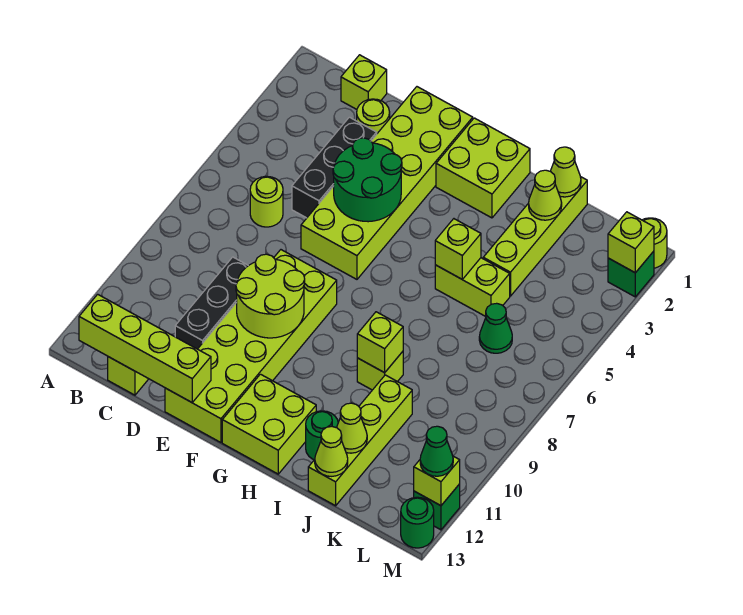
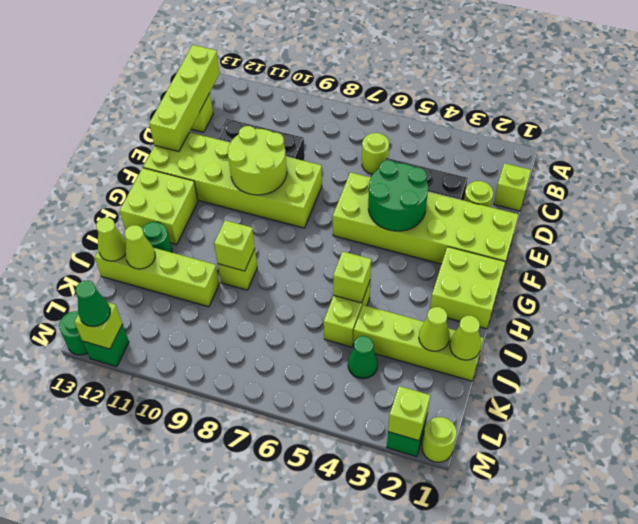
green 1x1 cone [479,303,512,353] -> green 1x1 cone moved to [348,336,378,379]

